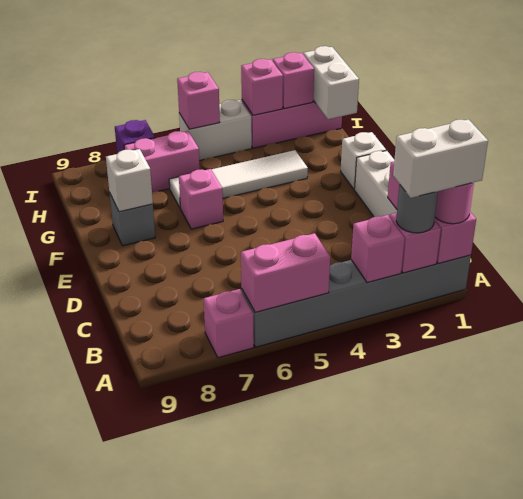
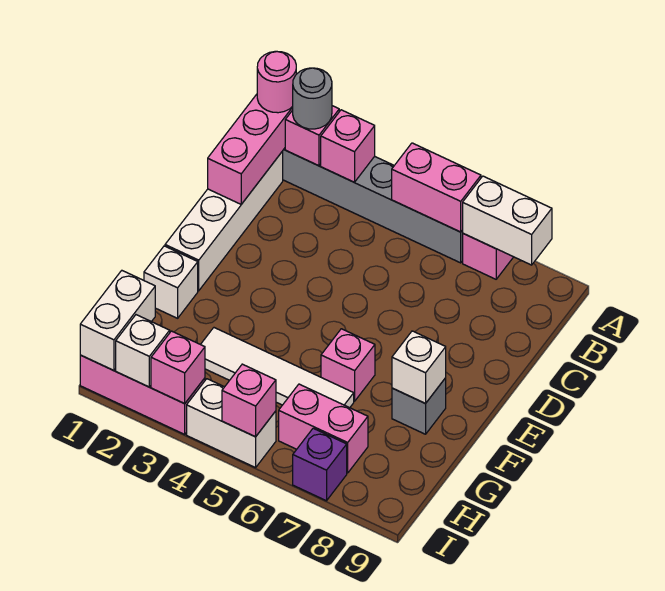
white 1x2 brick [393,119,488,198] -> white 1x2 brick moved to [463,176,552,265]
pink 1x1 brick [273,52,314,109] -> white 1x1 brick [116,315,170,387]

